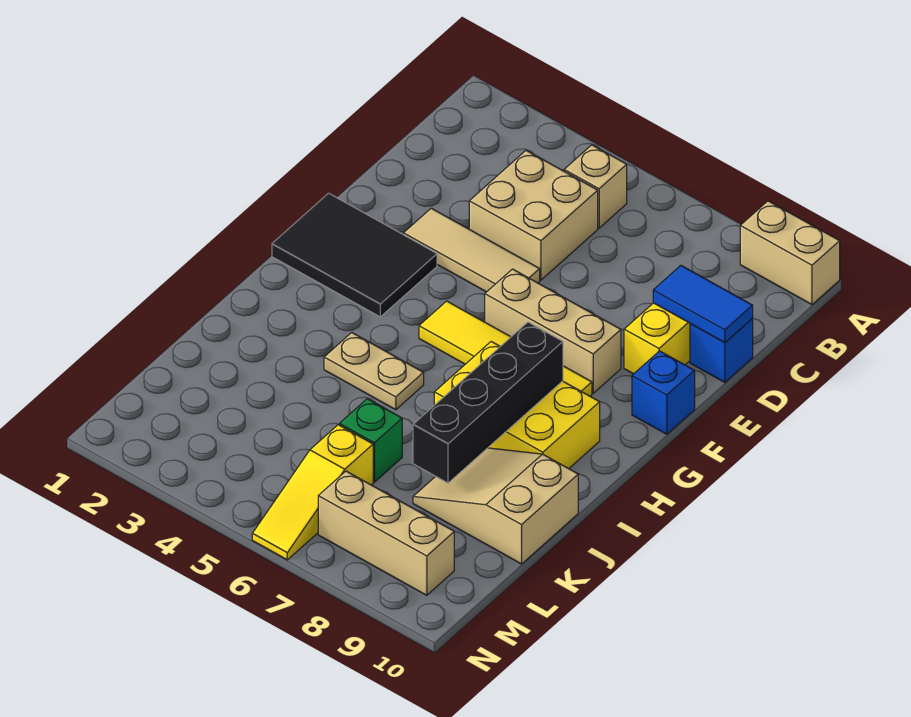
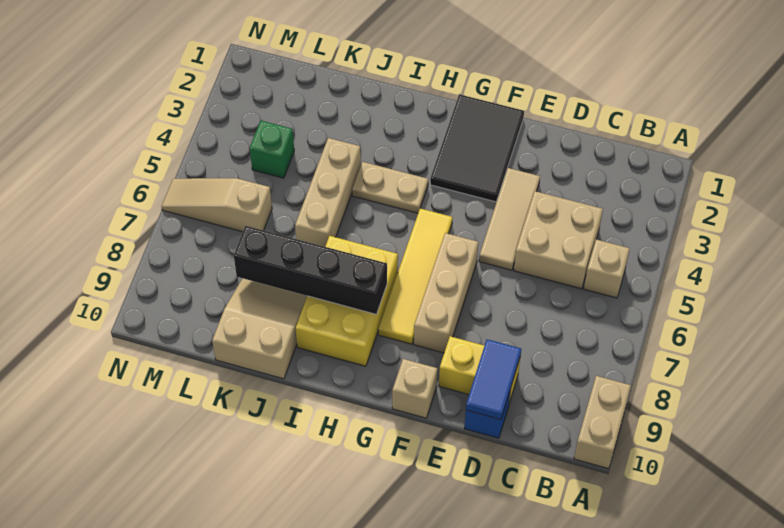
blue 1x1 brick [632,351,695,434] -> tan 1x1 brick [392,359,437,418]
tan 1x2 plate [324,333,424,410] -> tan 1x2 plate turned to [352,162,428,213]
green 1x1 brick [340,399,402,482] -> green 1x1 brick moved to [250,121,294,178]
yellow 1x3 slope [252,425,373,560] -> tan 1x3 slope [162,178,272,232]
tan 1x3 brick [318,471,454,595] -> tan 1x3 brick moved to [295,138,361,247]

